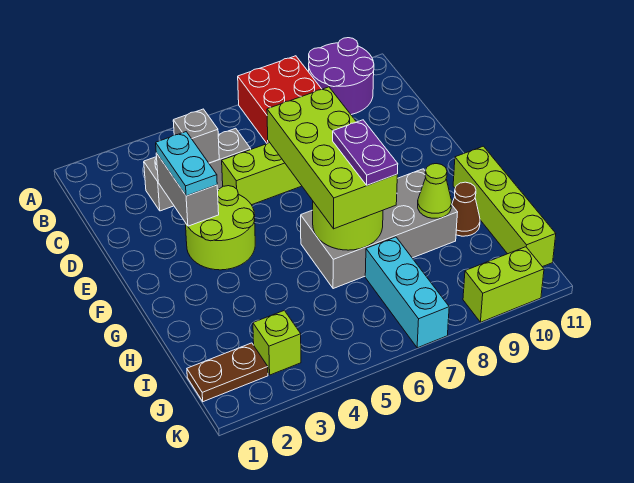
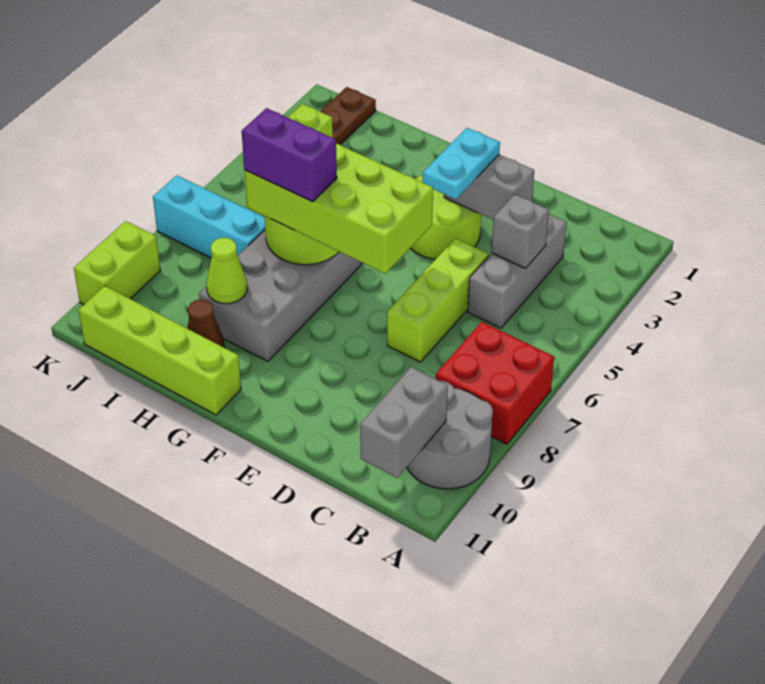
purple 2x2 round brick [309,38,374,115] -> grey 2x2 round brick [407,381,493,489]
none -> grey 1x2 brick [360,367,448,478]
cyan 1x2 plate [156,132,217,196] -> cyan 1x2 plate turned to [423,128,500,199]
purple 1x2 plate [333,120,398,185] -> purple 1x2 brick [242,108,337,202]

